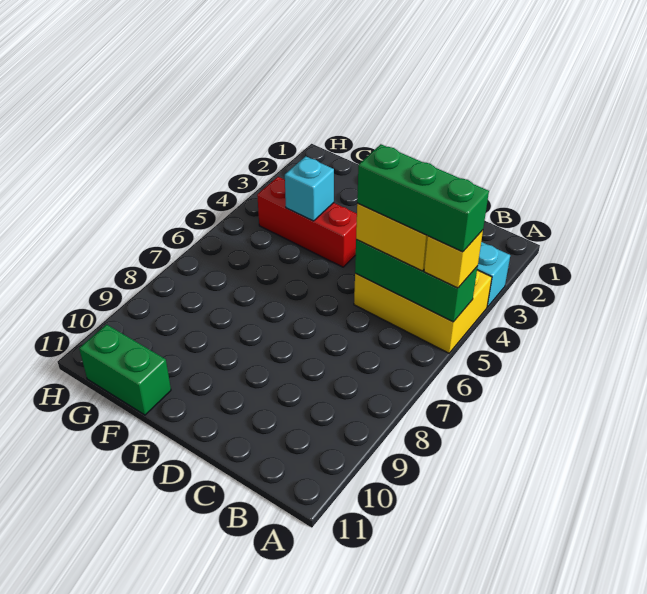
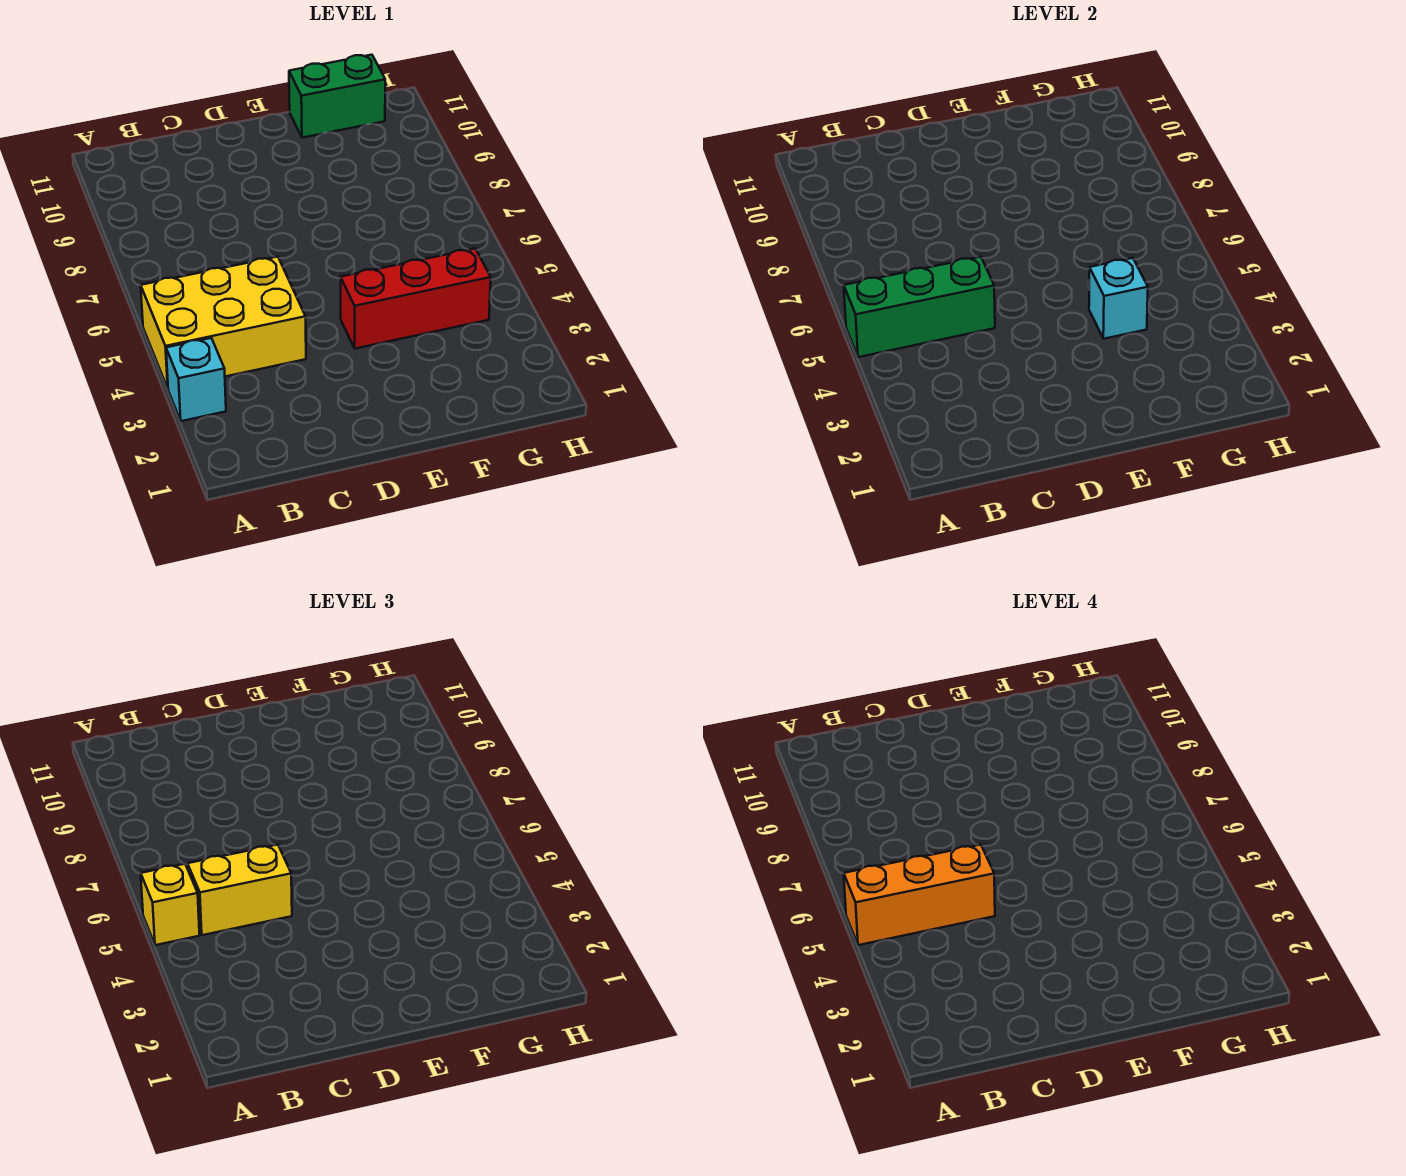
green 1x3 brick [357,144,489,252] -> orange 1x3 brick [844,845,995,945]

